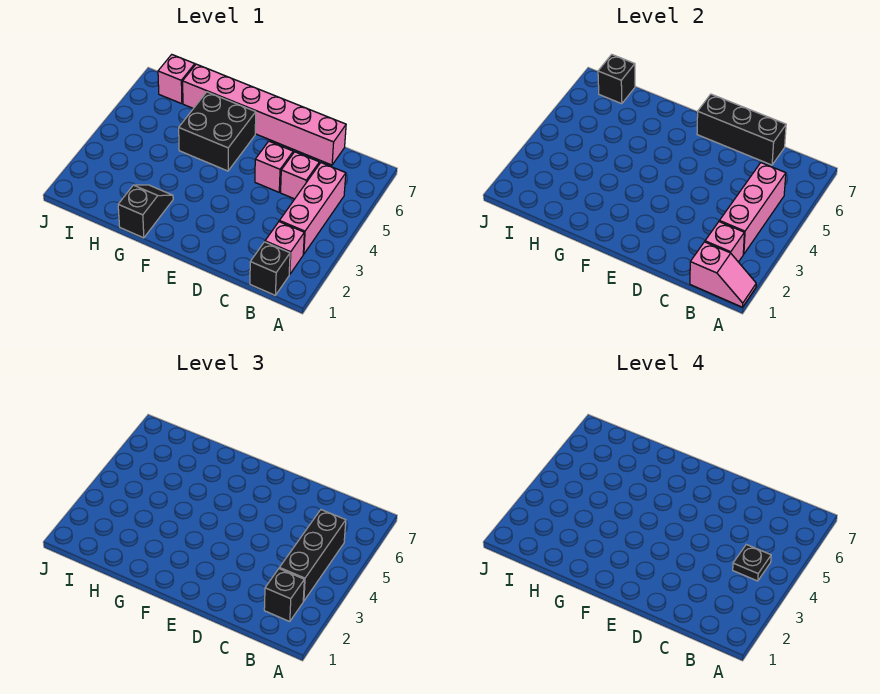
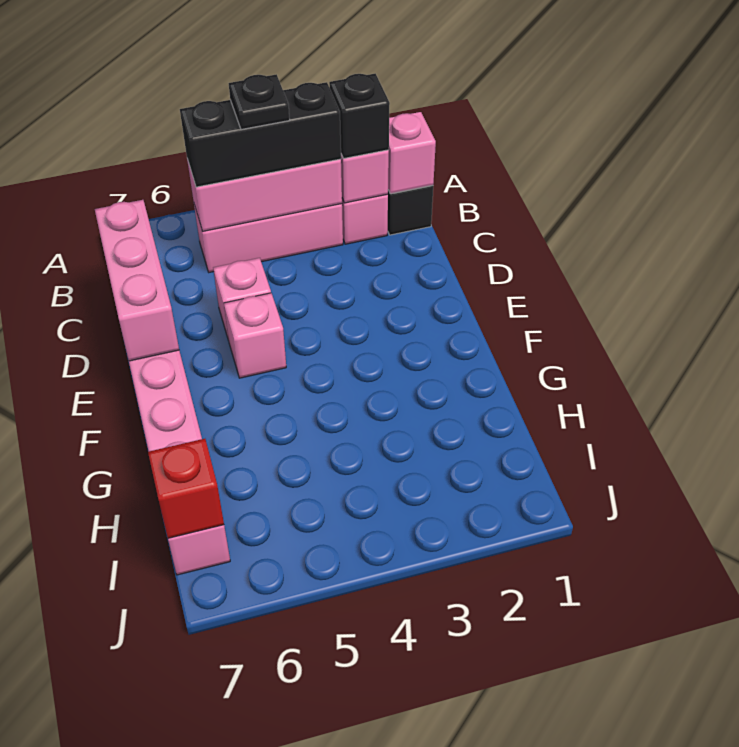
pink 1x1 brick [281,152,319,199] -> pink 1x1 brick moved to [224,293,286,378]
black 1x3 brick [697,94,786,165] -> pink 1x3 brick [95,200,179,361]
black 2x2 brick [179,92,256,171] -> none
black 1x2 slope [118,185,173,238] -> none
black 1x1 brick [598,55,635,104] -> red 1x1 brick [148,439,224,538]

